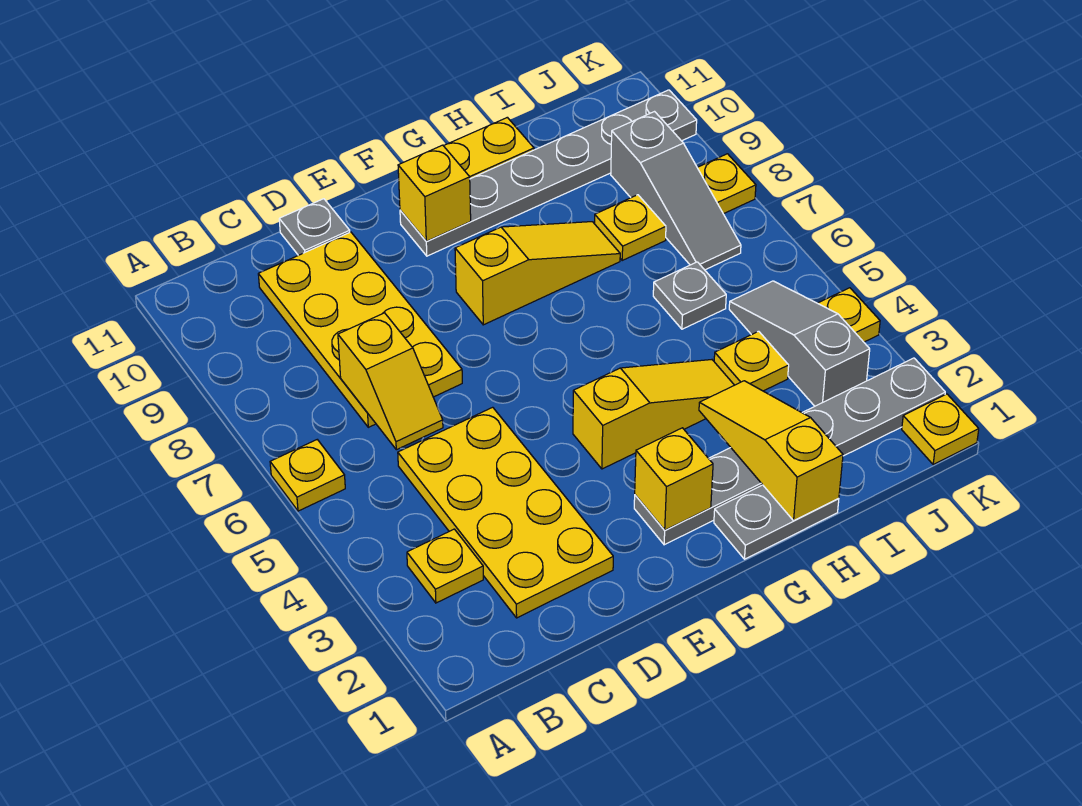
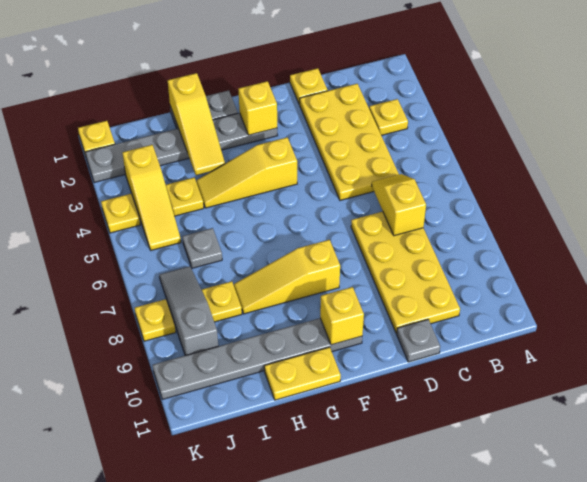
yellow 1x1 plate [270,440,345,511] -> yellow 1x1 plate moved to [290,68,328,104]
grey 1x3 slope [729,281,870,406] -> yellow 1x3 slope [122,145,181,250]

